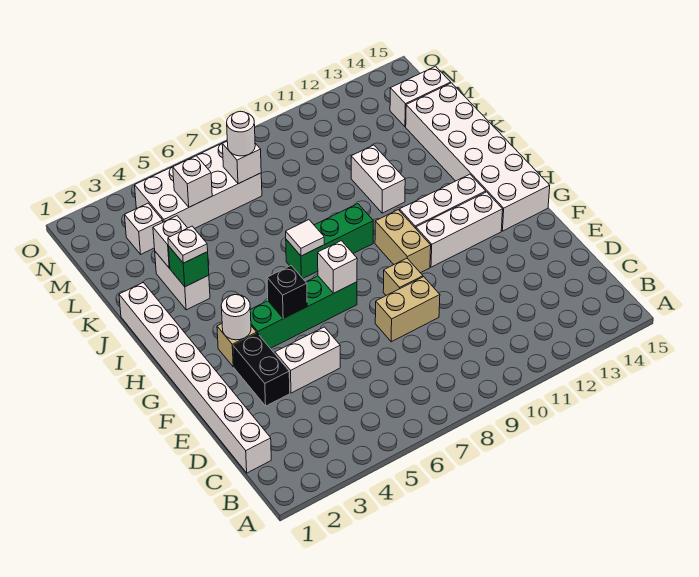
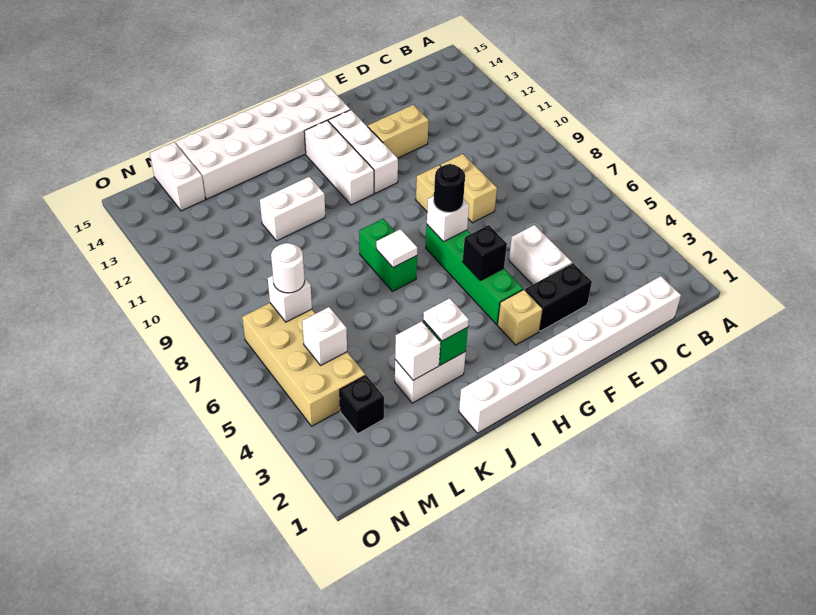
white 1x1 round brick [221,295,251,340] -> none
none -> black 1x1 round brick [434,164,465,212]
tan 1x2 brick [375,210,431,273] -> tan 1x2 brick moved to [368,105,429,158]
green 1x3 brick [286,204,373,278] -> green 1x2 brick [359,219,417,291]
white 1x1 brick [125,203,163,254] -> black 1x1 brick [340,375,384,434]
white 2x4 brick [135,143,262,229] -> tan 2x4 brick [242,303,365,426]

